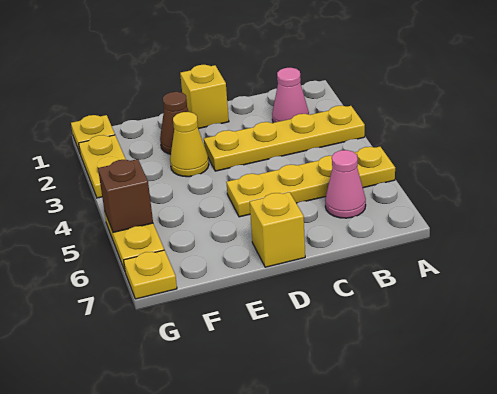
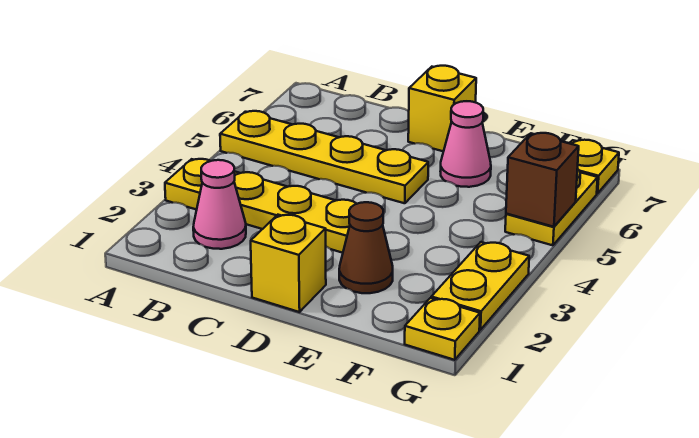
pink 1x1 cone [325,150,366,218] -> pink 1x1 cone moved to [440,101,491,187]
yellow 1x1 cone [170,112,209,177] -> none

